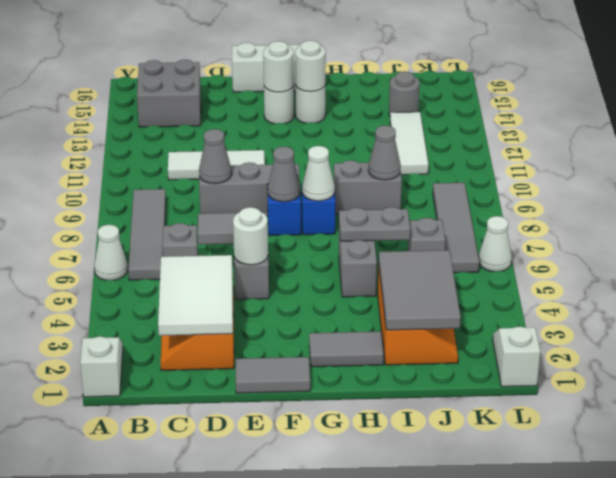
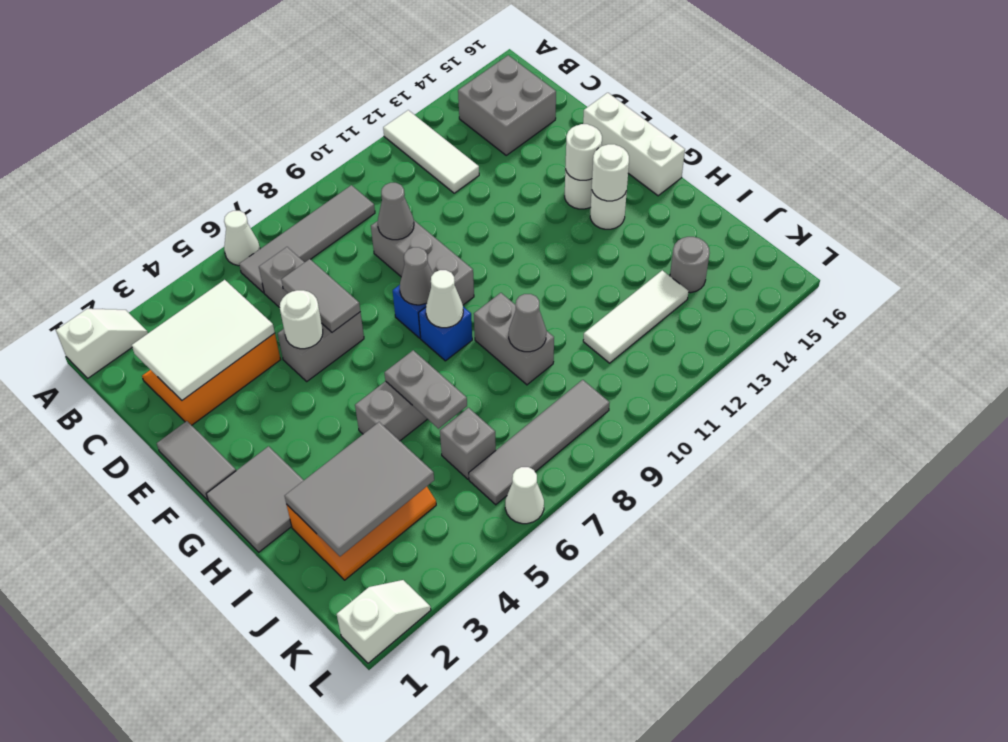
white 1x3 tile [168,150,265,180] -> white 1x3 tile moved to [383,110,479,193]
grey 1x2 tile [309,331,384,367] -> grey 2x2 tile [206,446,304,552]

